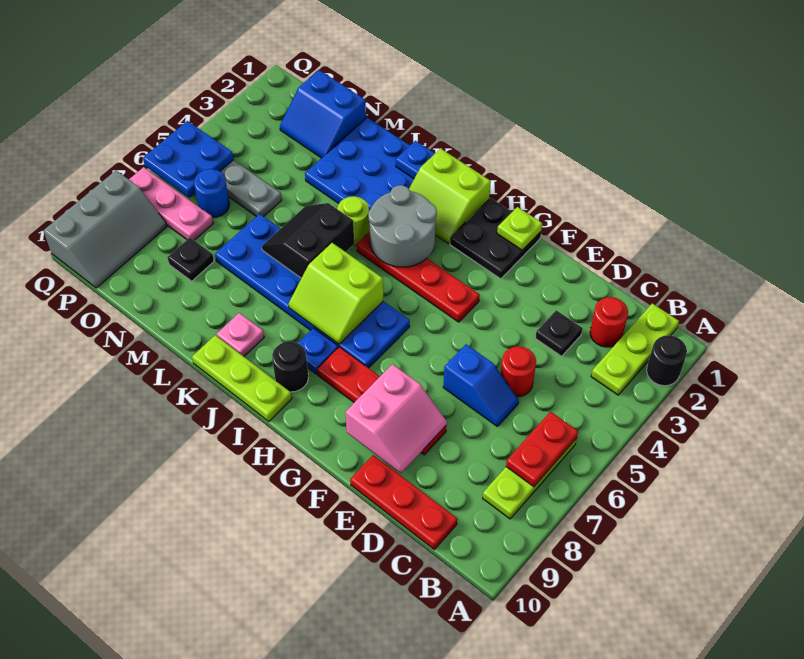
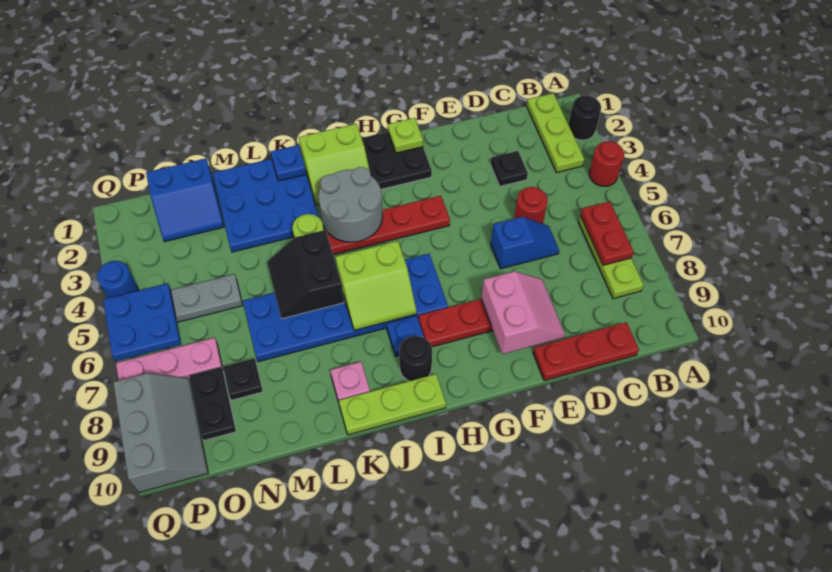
red 1x1 round brick [590,297,628,347] -> red 1x1 round brick moved to [589,141,624,186]
blue 1x1 round brick [194,169,229,218] -> blue 1x1 round brick moved to [97,261,139,298]
none -> black 1x2 plate [189,367,236,440]

